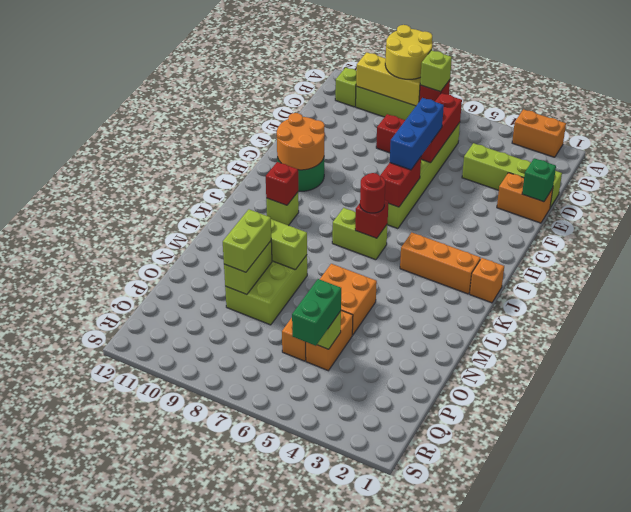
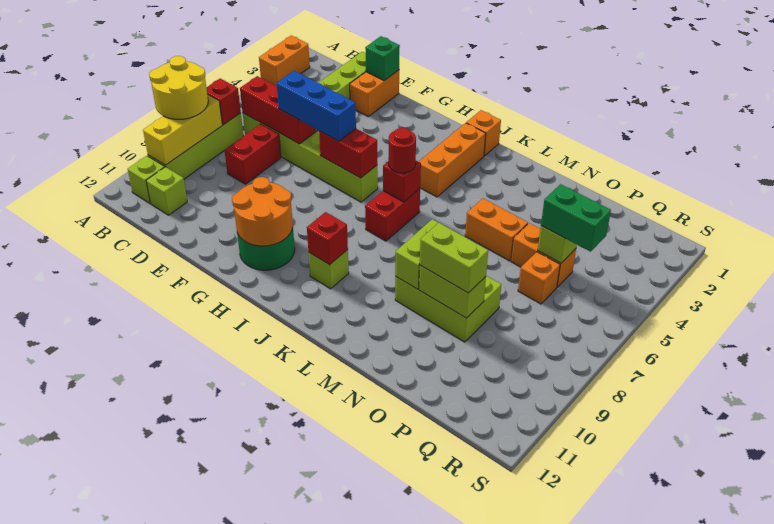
lime 1x1 brick [420,50,452,92] -> lime 1x1 brick moved to [146,167,187,215]
lime 1x2 brick [332,208,388,260] -> red 1x2 brick [365,189,420,241]
orange 2x2 brick [320,264,377,335] -> orange 1x2 brick [465,198,528,261]

